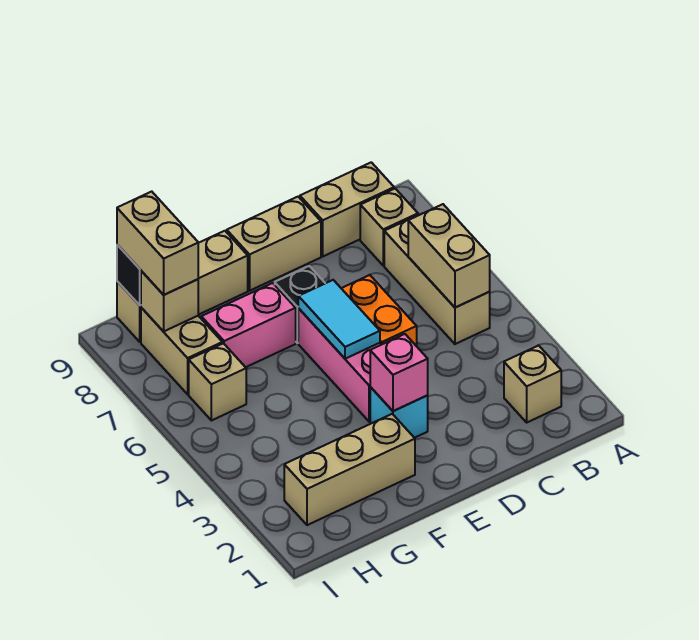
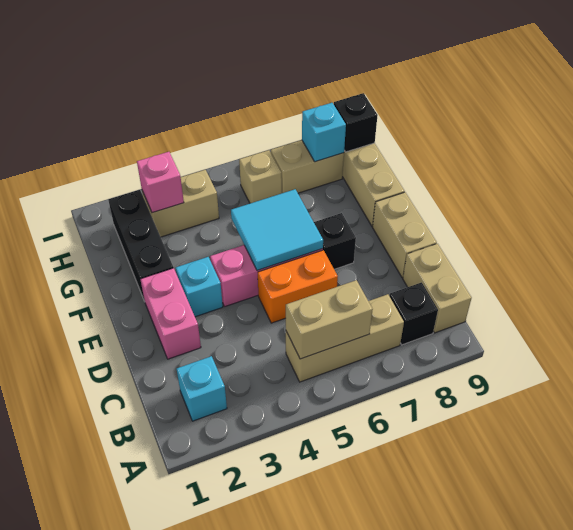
tan 1x1 brick [504,345,561,422] -> cyan 1x1 brick [177,356,227,421]
tan 1x1 brick [360,189,418,266] -> black 1x1 brick [390,282,438,345]
pink 1x1 brick [370,334,428,411] -> pink 1x1 brick moved to [137,152,184,213]
cyan 1x2 tile [298,280,380,359] -> cyan 2x2 tile [231,189,323,270]
tan 1x3 brick [284,414,415,525] -> black 1x3 brick [108,190,173,301]
pink 1x2 brick [201,283,296,367] -> pink 1x2 brick moved to [140,268,201,359]
tan 1x1 brick [141,271,198,332] -> cyan 1x1 brick [302,103,346,162]
tan 1x2 brick [117,192,198,295] -> tan 1x2 brick moved to [142,170,219,237]

